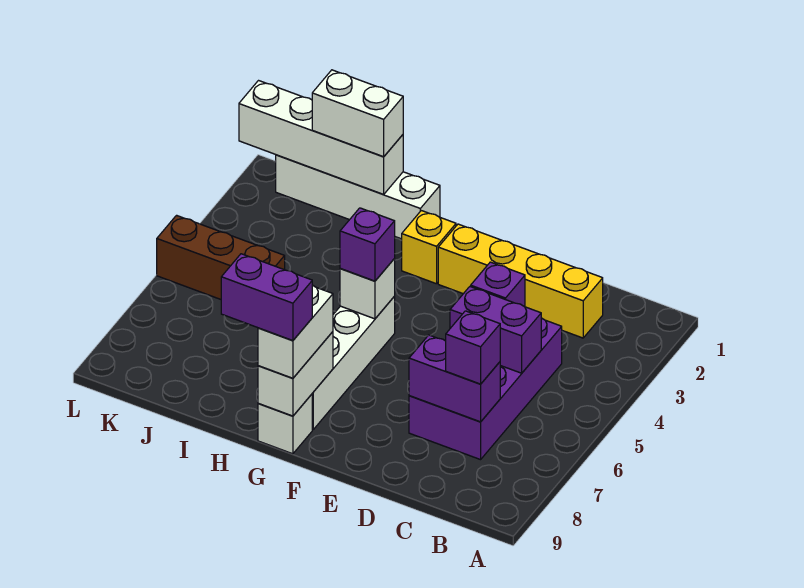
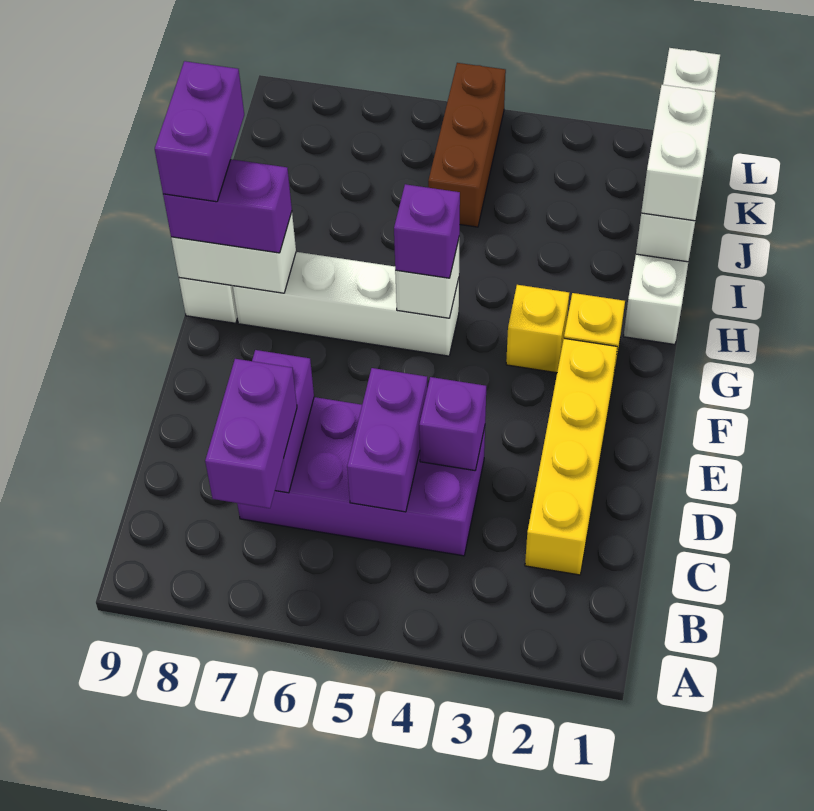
purple 1x1 brick [446,311,500,384] -> purple 1x2 brick [205,359,297,508]
none -> yellow 1x1 brick [506,285,569,373]
white 1x2 brick [258,285,333,378] -> purple 1x2 brick [163,159,292,253]

